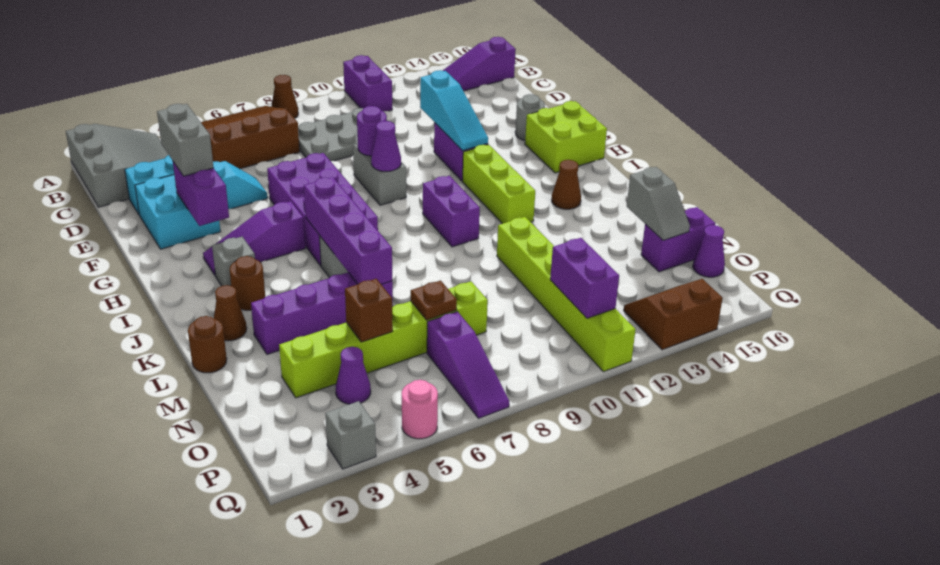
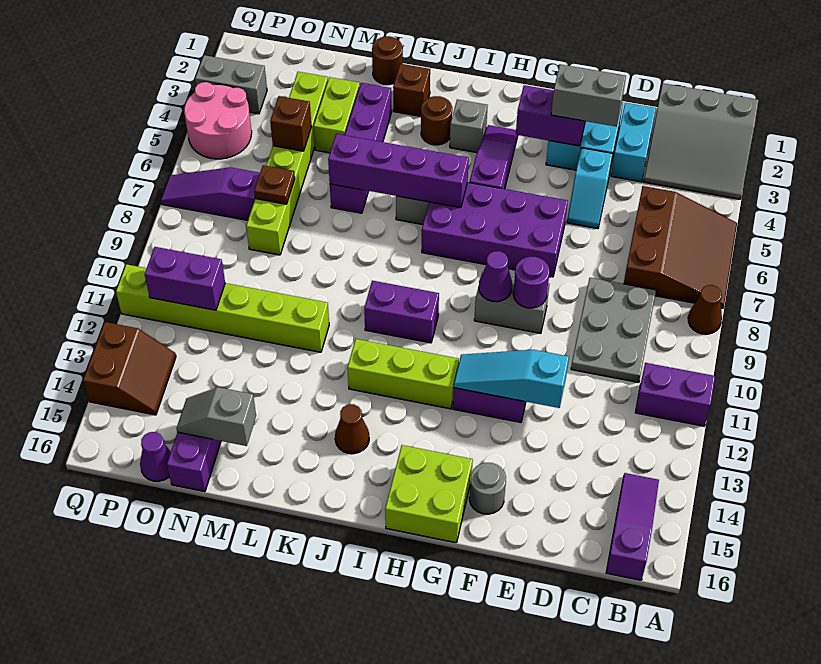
brown 1x1 cone [214,285,247,341] -> brown 1x1 brick [393,64,430,116]
none -> lime 1x2 brick [314,77,360,153]
purple 1x1 cone [336,347,371,404] -> none
grey 1x1 brick [325,401,376,469] -> grey 1x2 brick [195,55,267,114]
pink 1x1 round brick [402,380,438,439] -> pink 2x2 round brick [184,82,252,159]

